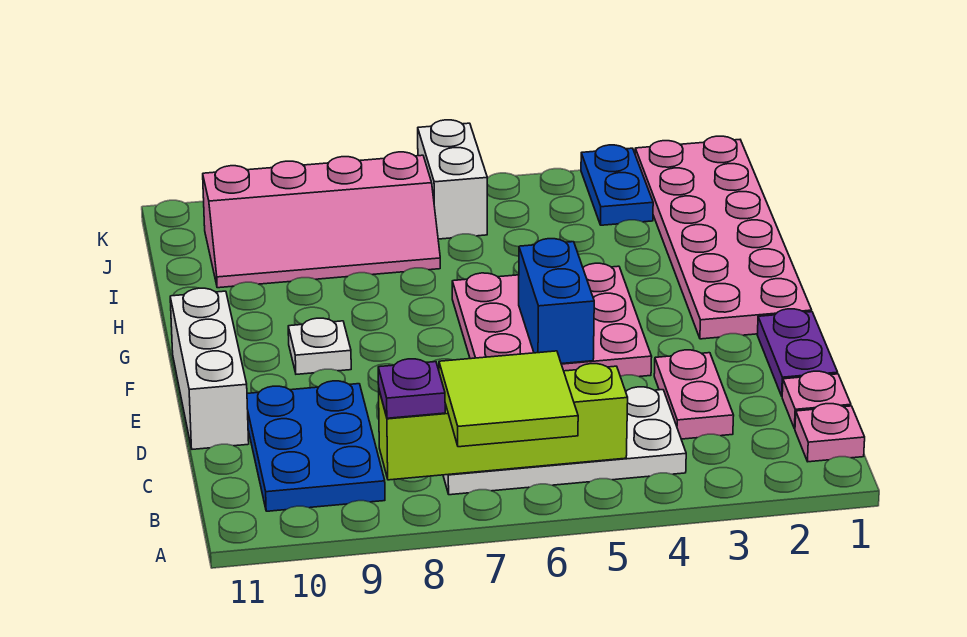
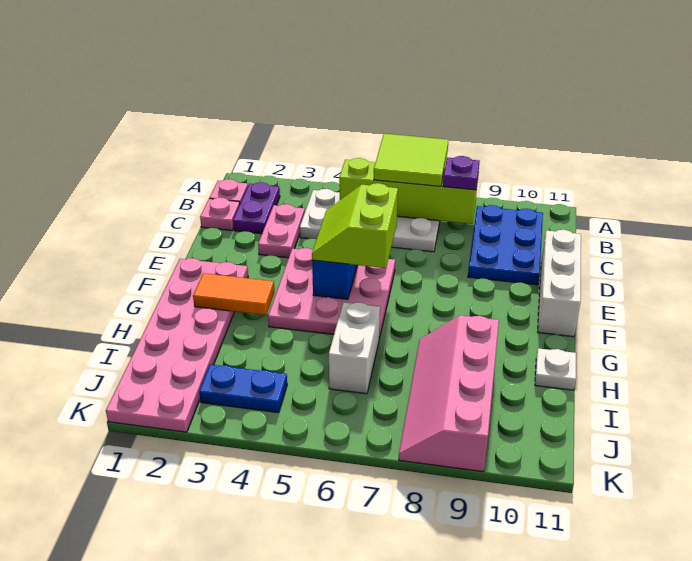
purple 1x2 plate [757,309,838,396] -> purple 1x2 plate moved to [233,182,280,234]
none -> lime 2x2 slope [312,183,398,268]
white 1x1 plate [288,318,351,374] -> white 1x1 plate moved to [535,348,576,390]
none -> orange 1x2 tile [193,273,274,315]
pink 2x4 slope [203,152,440,288] -> pink 2x4 slope turned to [399,315,499,472]
blue 1x2 plate [581,145,653,225] -> blue 1x2 plate turned to [199,364,287,413]
white 1x2 brick [418,120,487,239] -> white 1x2 brick moved to [329,302,380,394]

